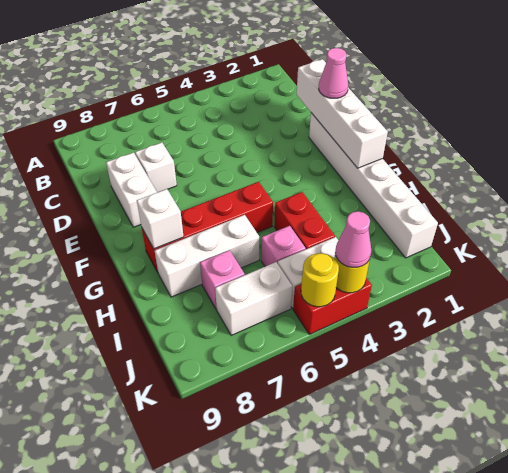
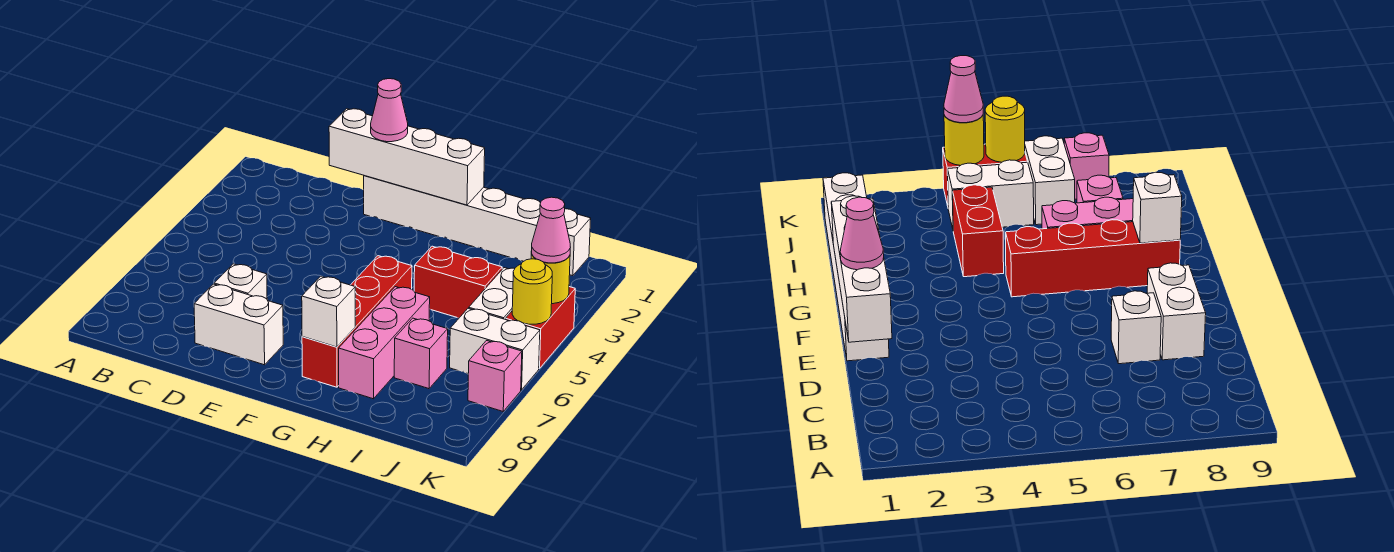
white 1x3 brick [155,215,259,297] -> pink 1x3 brick [339,287,430,399]
pink 1x1 brick [261,226,306,266] -> pink 1x1 brick moved to [468,341,522,411]
white 1x2 brick [215,262,292,336] -> white 1x2 brick turned to [450,308,540,390]

